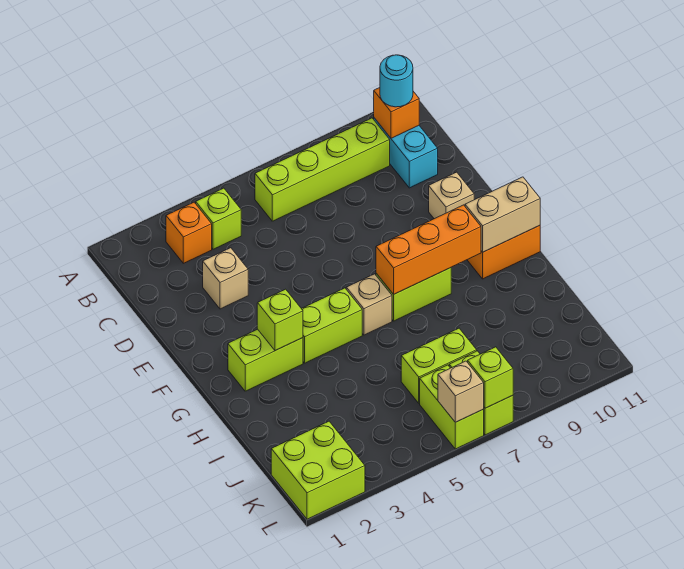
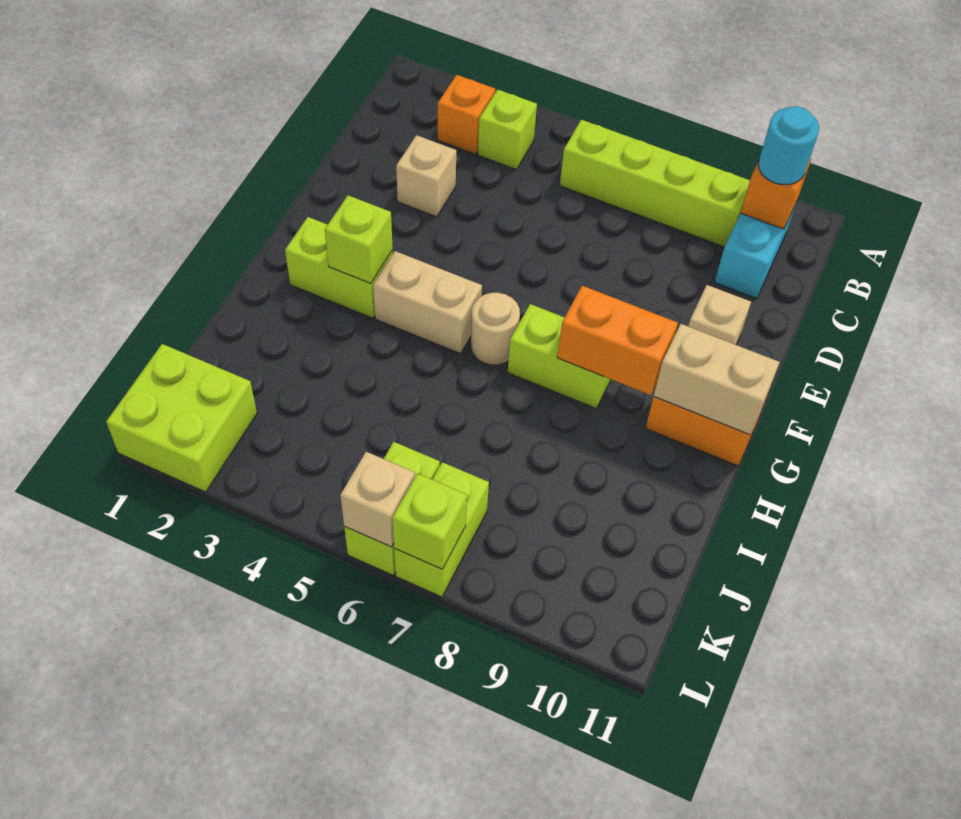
lime 1x2 brick [301,288,362,363] -> tan 1x2 brick [373,251,482,354]
tan 1x1 brick [346,274,392,335] -> tan 1x1 round brick [471,293,520,365]
orange 1x3 brick [376,205,481,294] -> orange 1x2 brick [557,286,678,395]
lime 1x2 brick [401,328,477,403] -> none

